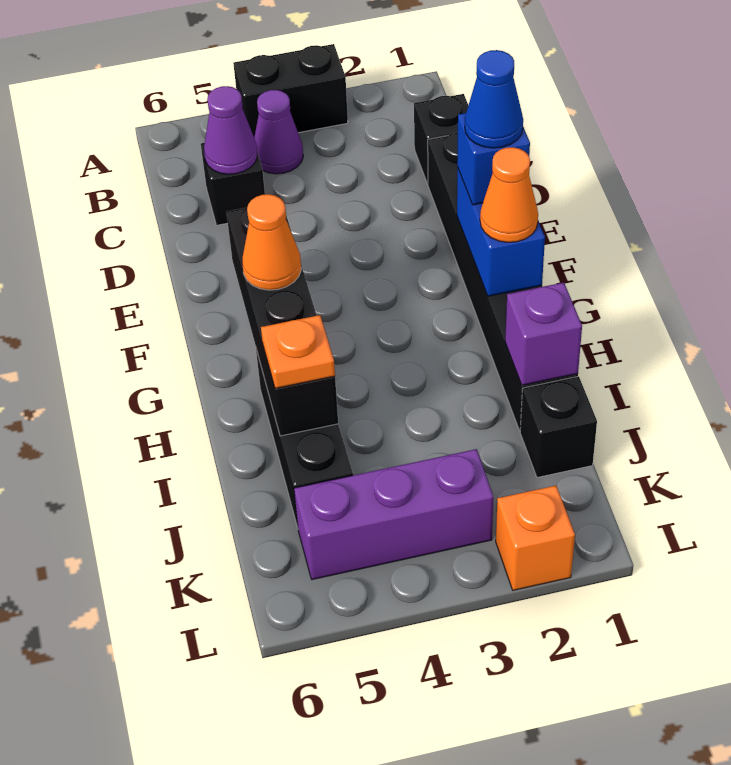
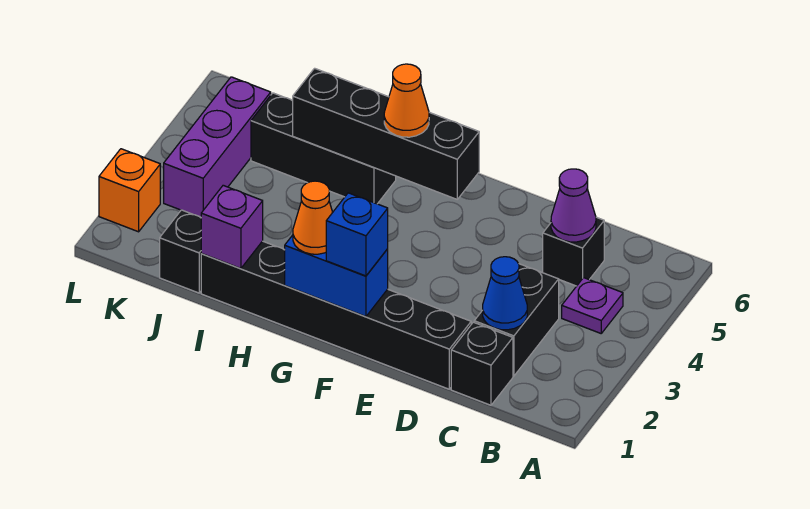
black 1x2 brick [233,44,348,137] -> black 1x2 brick moved to [474,264,559,376]
purple 1x1 cone [254,90,303,174] -> purple 1x1 plate [562,278,623,333]
blue 1x1 cone [465,50,523,148] -> blue 1x1 cone moved to [483,257,527,330]
orange 1x1 plate [261,315,335,388] -> none

